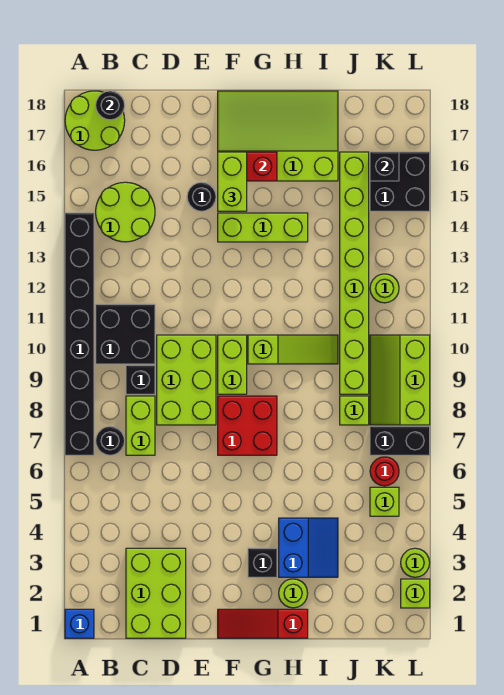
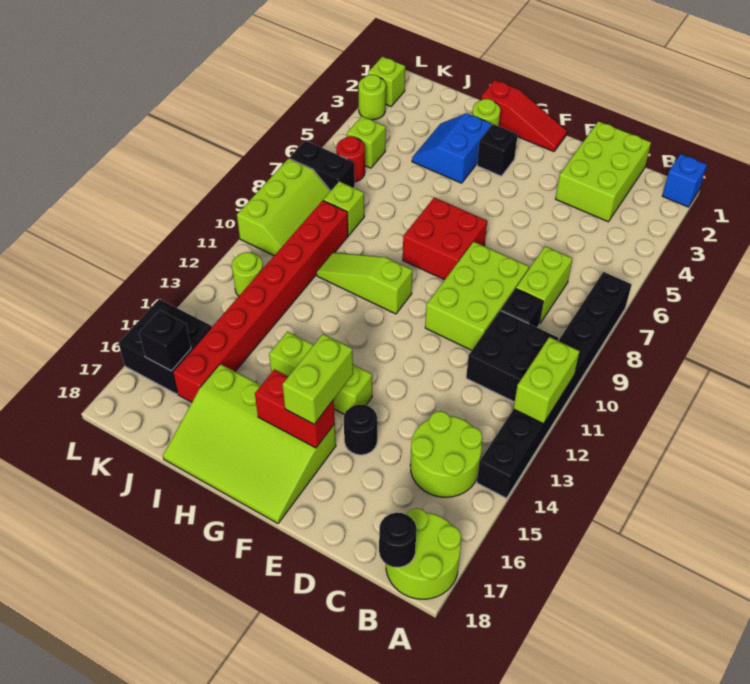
black 1x1 round brick [96,426,125,455] -> none
lime 1x2 brick [218,335,247,394] -> lime 1x2 brick moved to [514,337,580,424]
lime 1x8 brick [340,152,369,394] -> red 1x8 brick [173,200,348,402]

